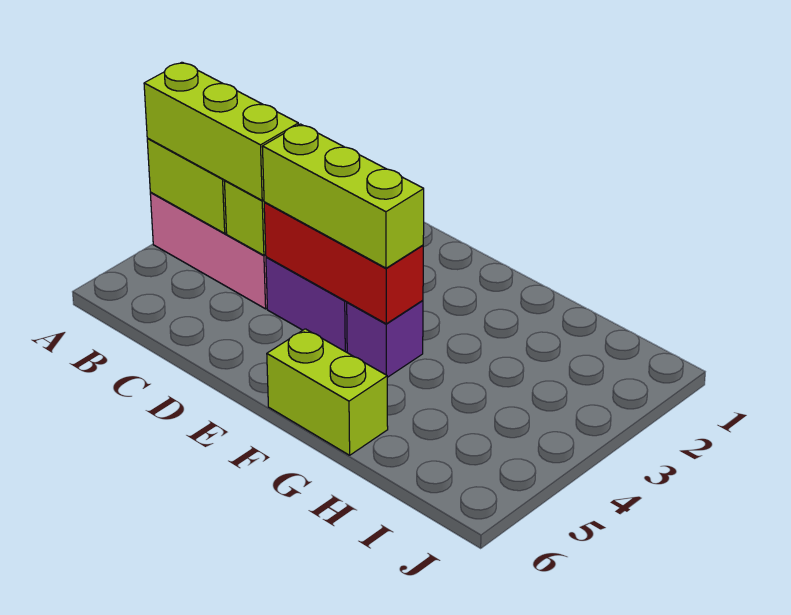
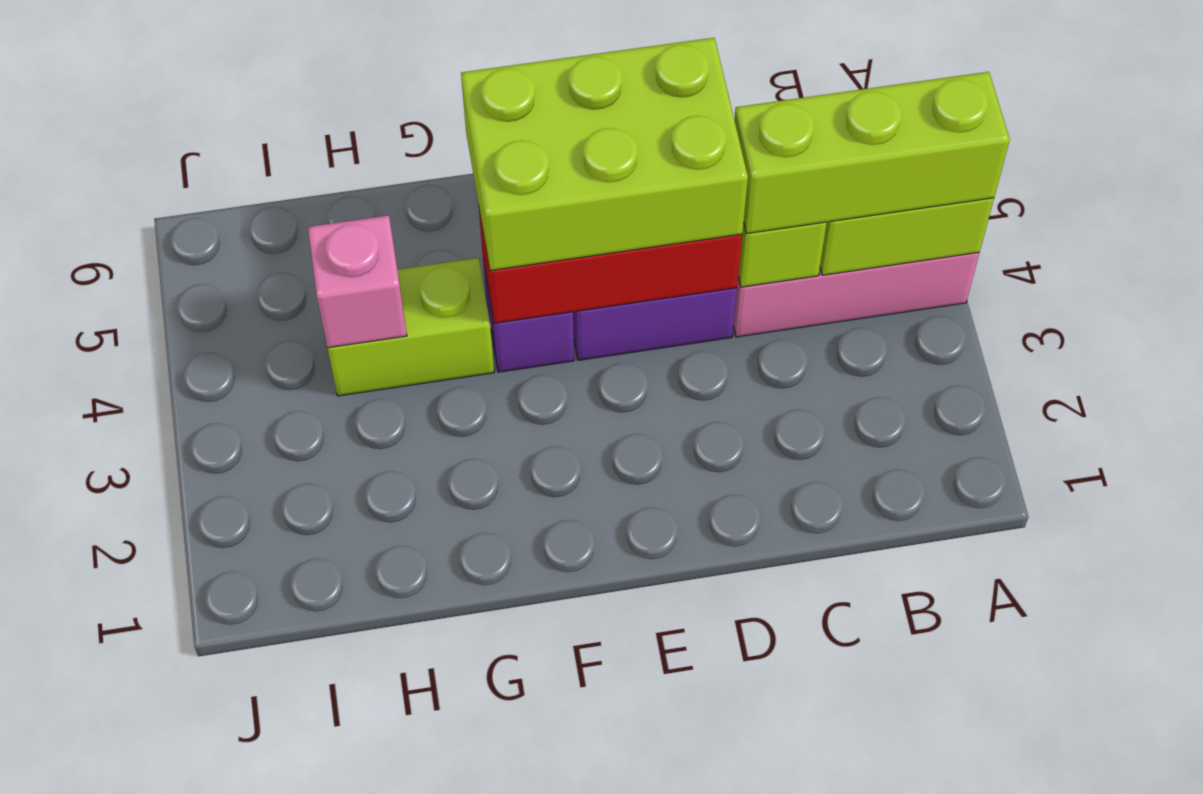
lime 1x3 brick [262,124,424,268] -> lime 2x3 brick [461,38,748,271]
lime 1x2 brick [267,329,388,455] -> lime 1x2 brick moved to [328,258,494,396]
none -> pink 1x1 brick [308,215,407,348]

